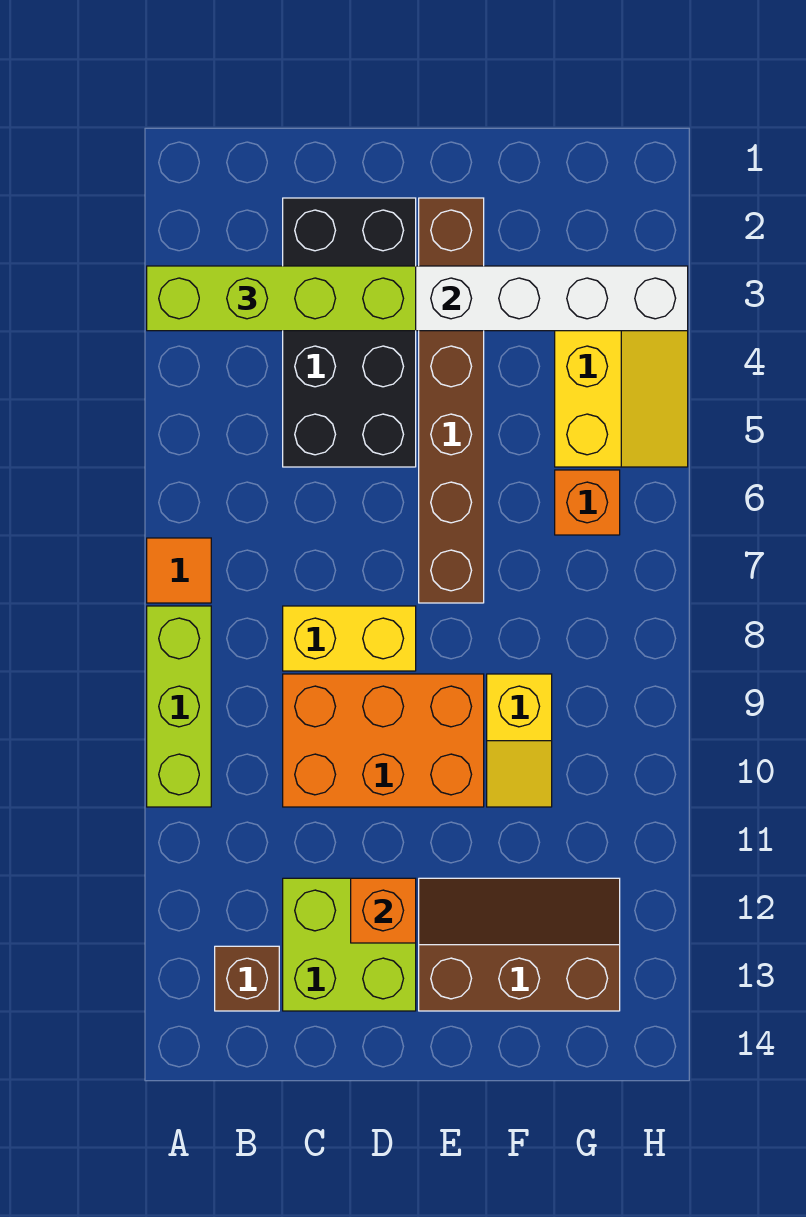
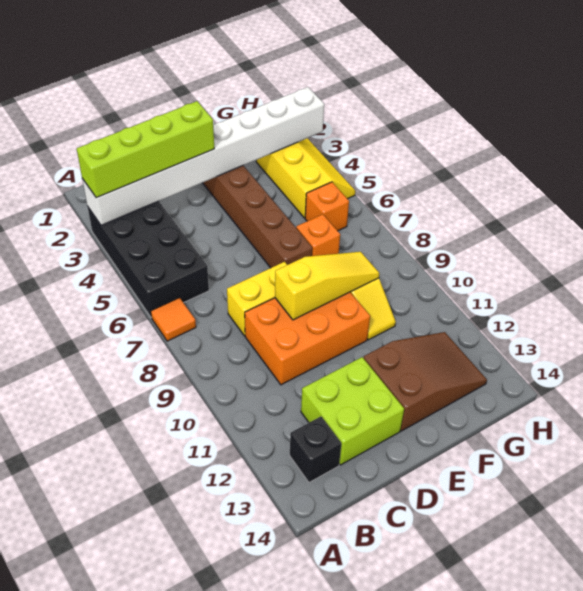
lime 1x3 brick [147,606,211,807] -> none
brown 1x1 brick [215,946,279,1011] -> black 1x1 brick [290,417,341,482]
black 2x4 brick [283,198,416,467] -> black 2x4 brick moved to [88,201,209,318]
none -> yellow 1x3 slope [275,252,379,320]
orange 1x1 brick [351,878,416,943] -> orange 1x1 brick moved to [296,214,340,256]
brown 2x3 slope [419,878,620,1011] -> brown 2x3 slope turned to [364,332,487,431]

